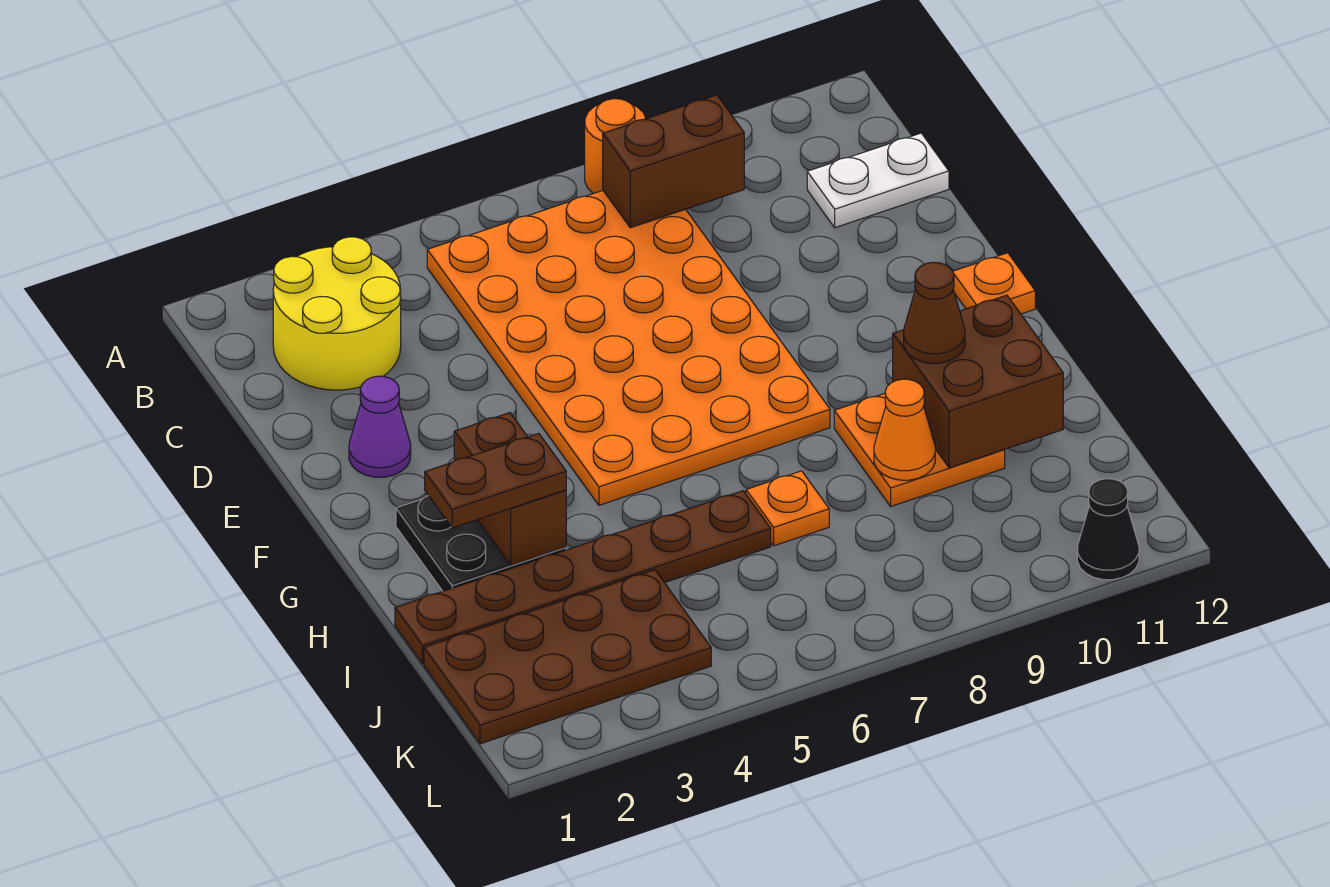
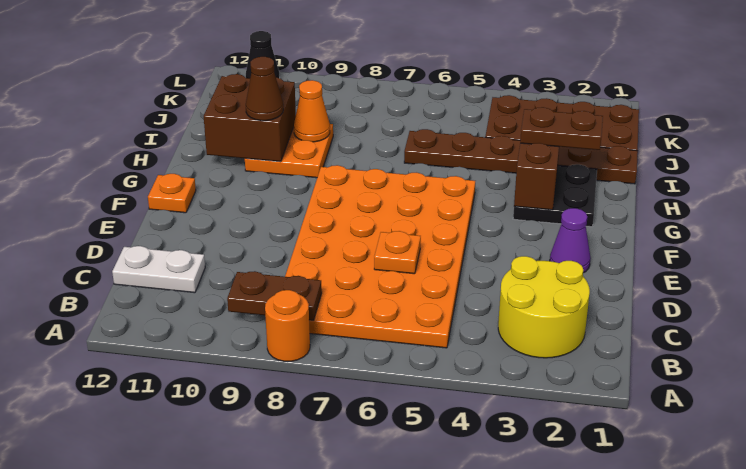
brown 1x2 brick [603,95,744,228] -> brown 1x2 plate [227,271,322,320]
orange 1x1 plate [746,471,829,546] -> orange 1x1 plate moved to [374,231,421,274]

